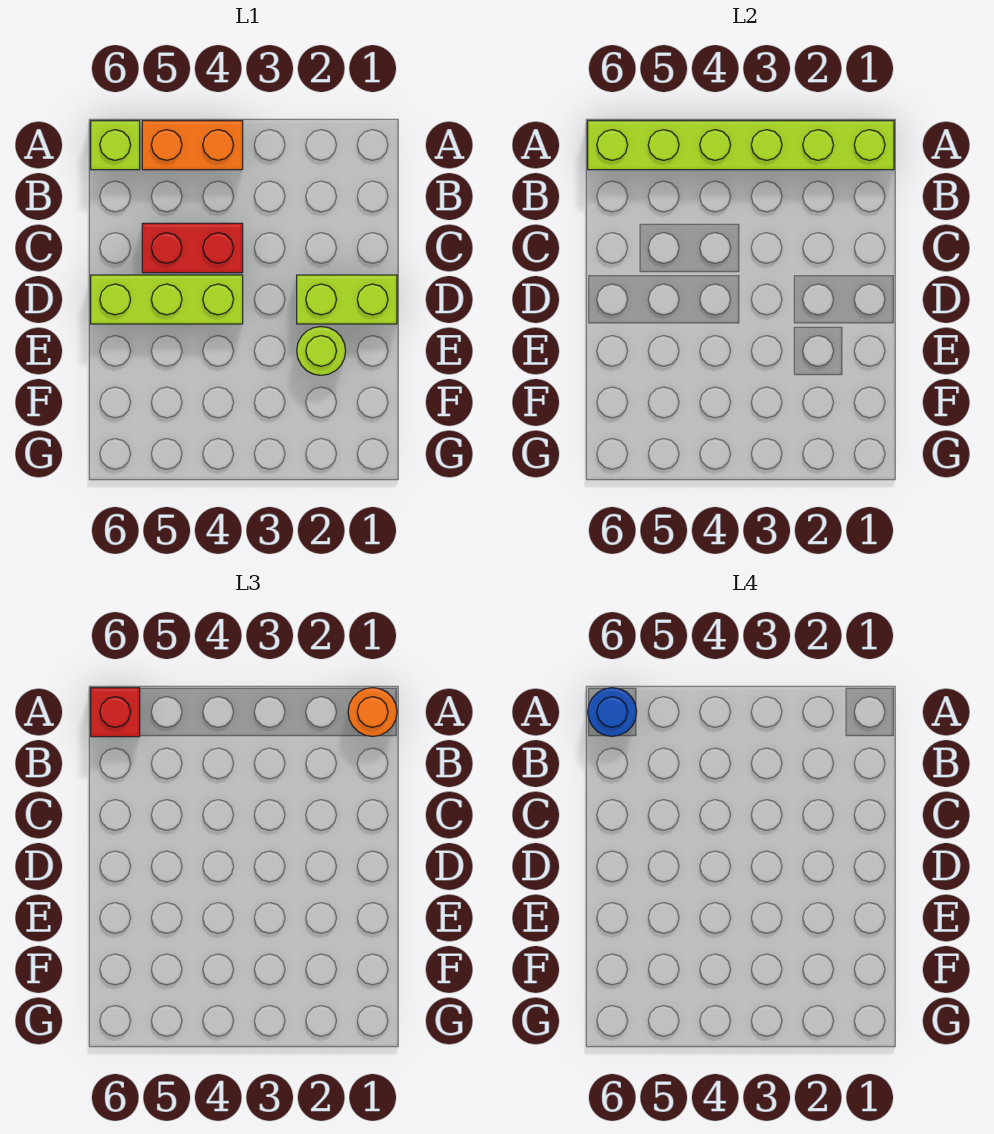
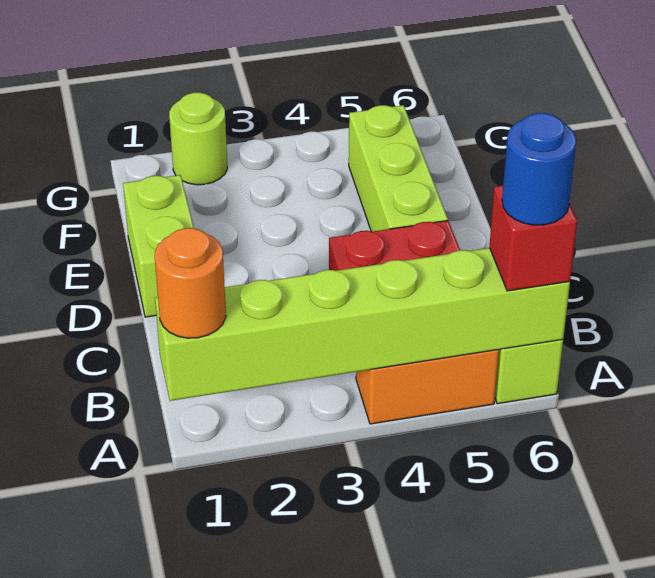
lime 1x2 brick [297,275,397,324] -> lime 1x2 brick turned to [123,175,194,317]
lime 1x3 brick [91,275,243,324] -> lime 1x3 brick turned to [349,105,448,232]
lime 1x1 round brick [297,327,346,375] -> lime 1x1 round brick moved to [169,93,227,185]

